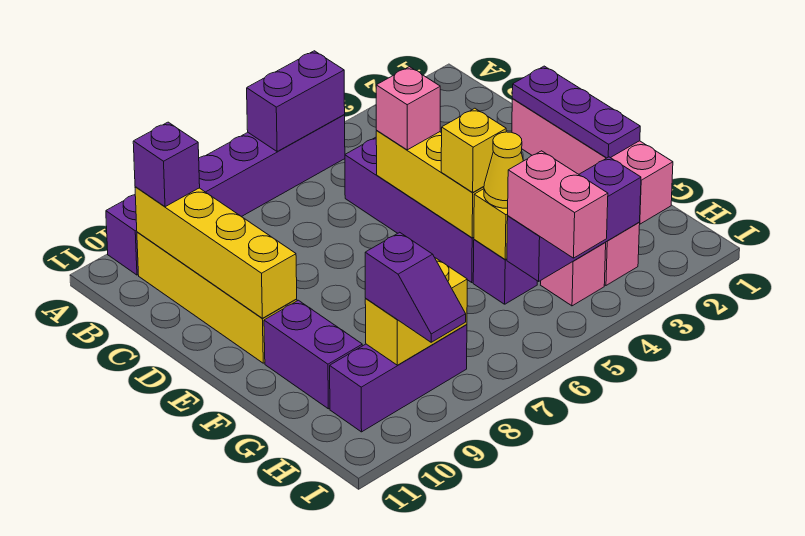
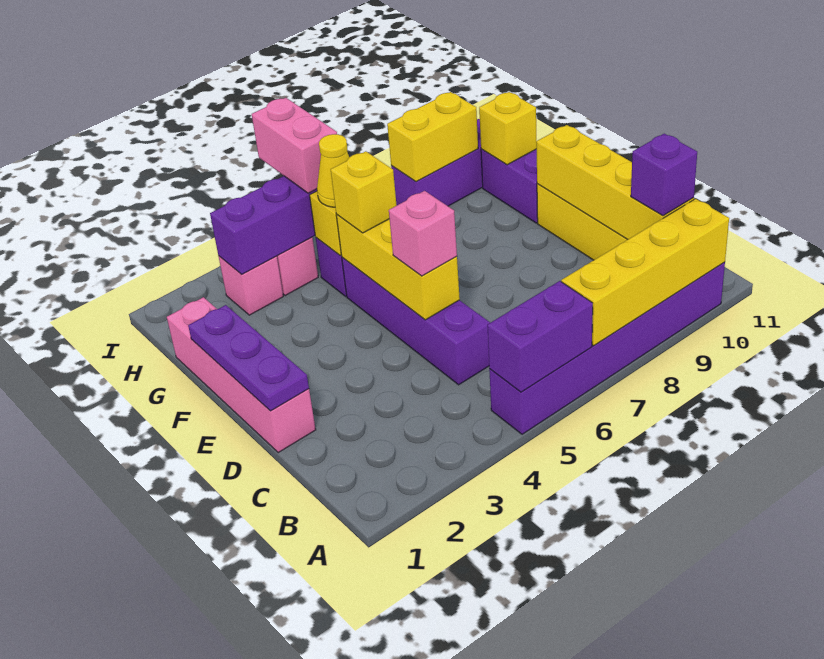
none -> yellow 1x4 brick [561,199,729,346]
none -> yellow 1x1 brick [479,92,537,165]
purple 1x2 slope [365,232,466,342] -> none

